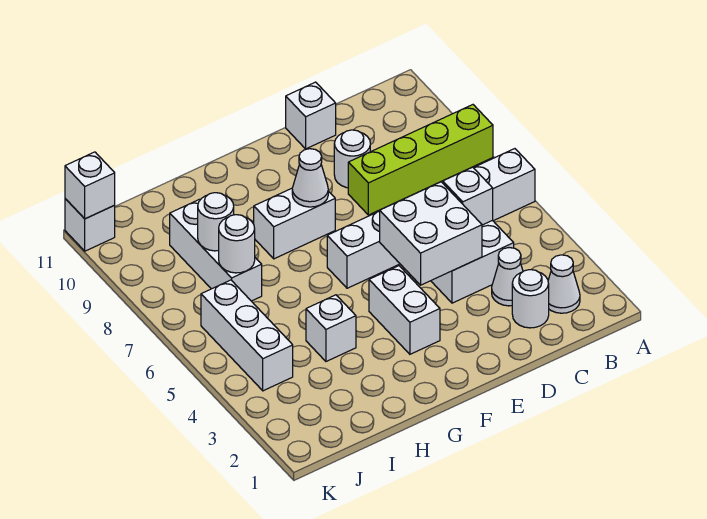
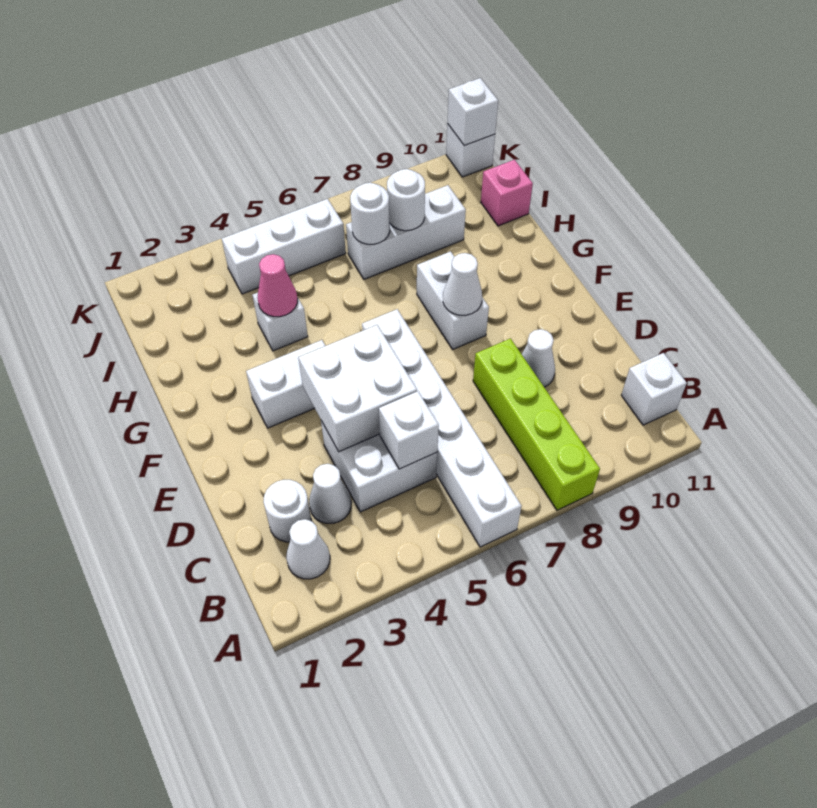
white 1x1 round brick [334,130,370,188] -> white 1x1 cone [522,329,555,387]
white 1x1 brick [286,82,336,149] -> white 1x1 brick moved to [621,353,687,425]
none -> pink 1x1 cone [257,254,298,317]
none -> pink 1x1 brick [481,160,533,226]

